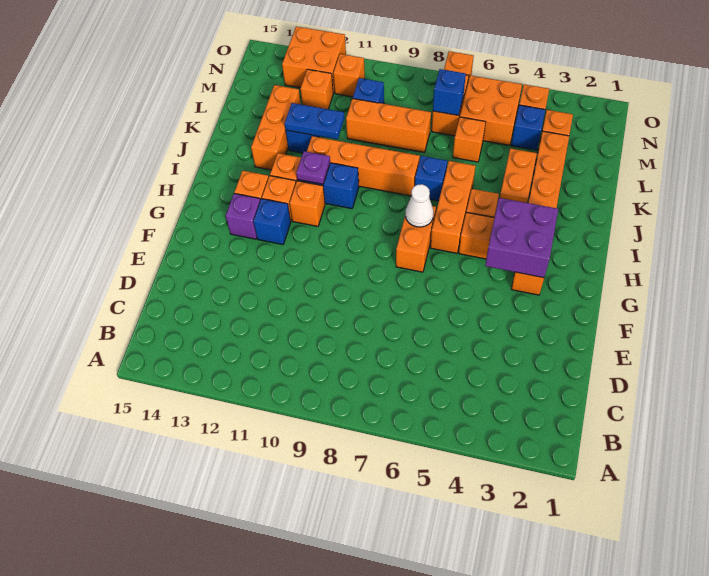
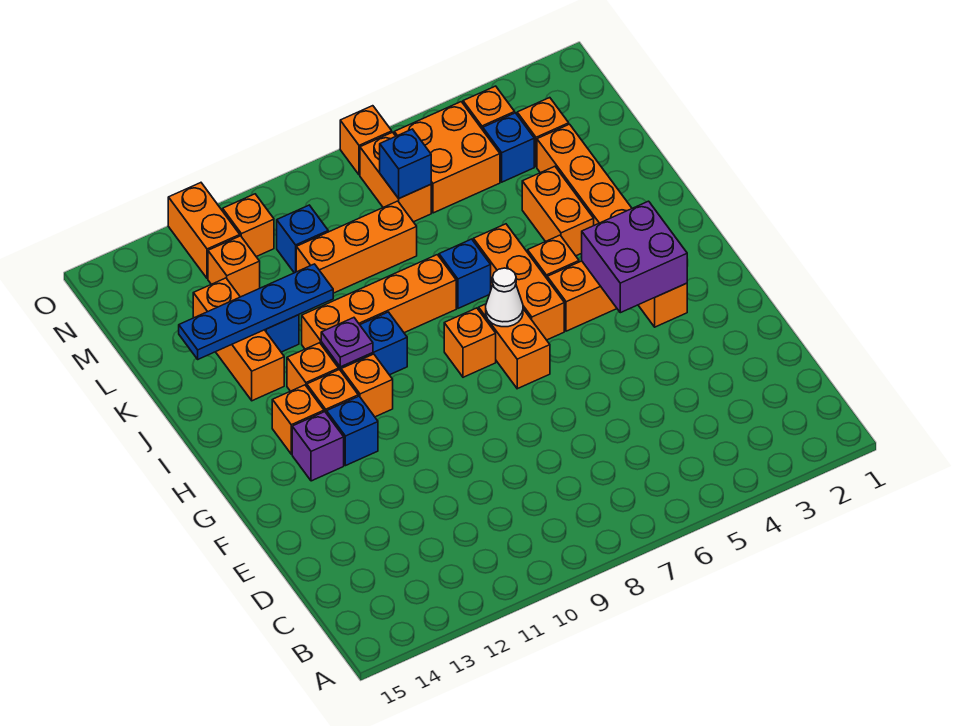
blue 1x2 plate [285,103,344,139] -> blue 1x4 plate [179,264,333,359]
orange 1x1 brick [453,117,486,162] -> orange 1x1 brick moved to [444,308,496,377]
orange 2x2 brick [282,27,346,93] -> orange 1x2 brick [168,183,240,279]

